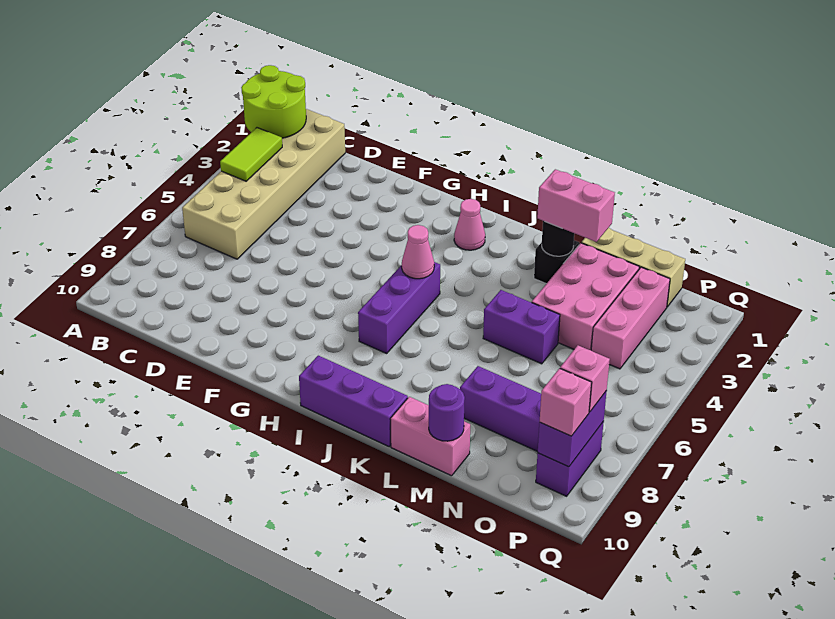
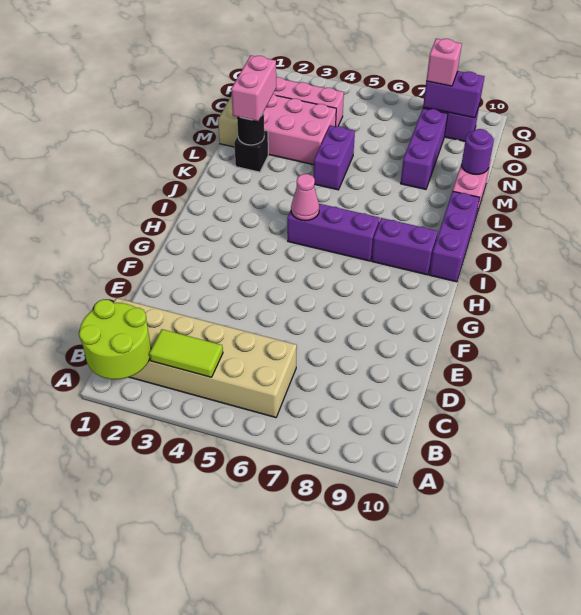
pink 1x1 cone [454,199,485,250] -> none
none -> purple 1x2 brick [372,218,438,275]
pink 1x1 brick [540,368,592,436] -> none

